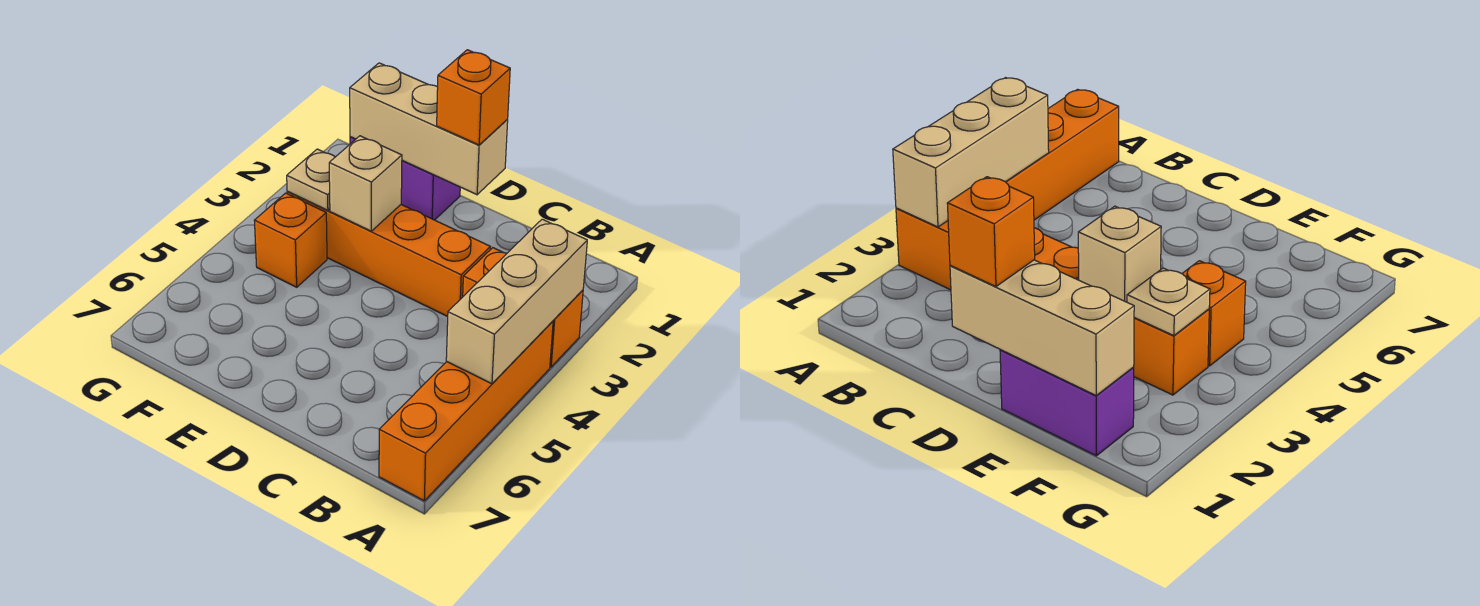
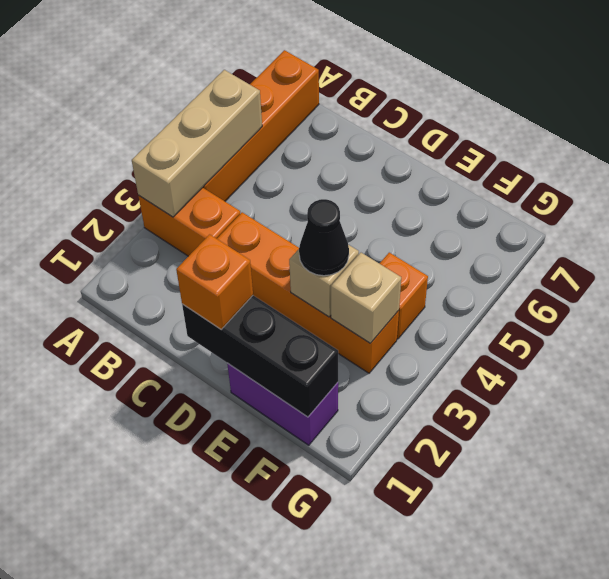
tan 1x3 brick [350,63,508,195] -> black 1x3 brick [182,295,338,417]
none -> black 1x1 cone [299,199,349,276]
tan 1x1 plate [287,149,335,210] -> tan 1x1 brick [331,253,401,344]

